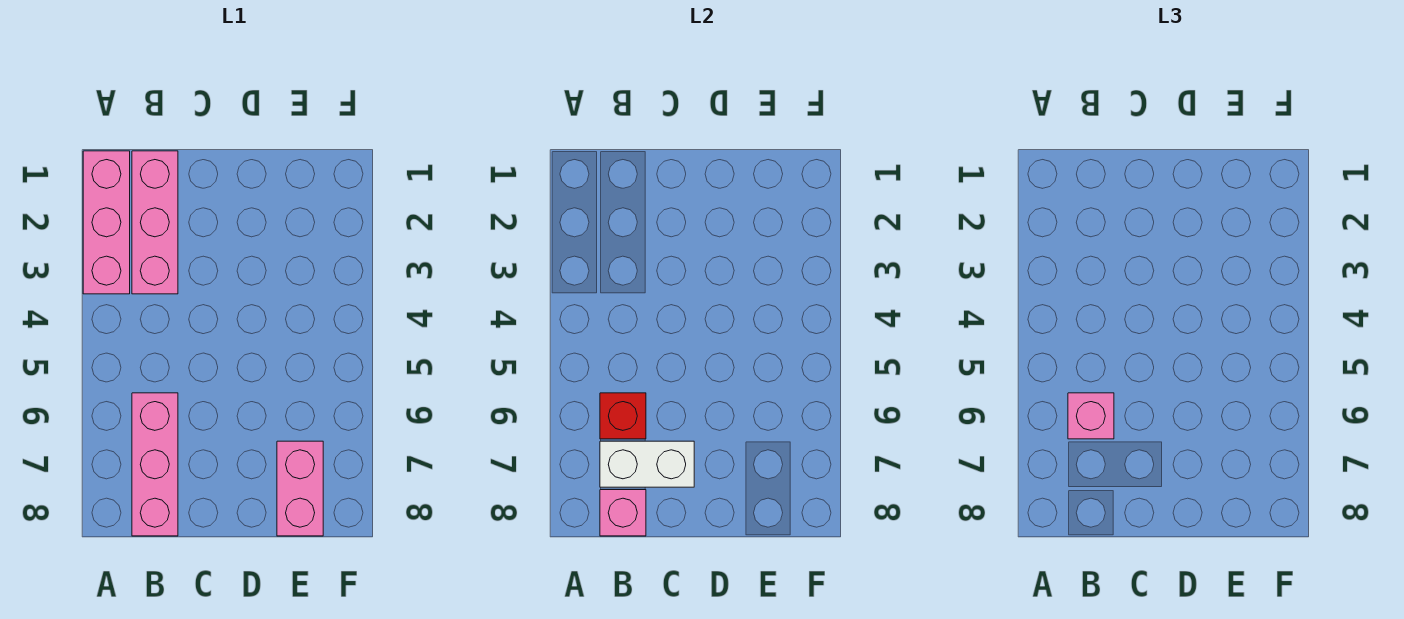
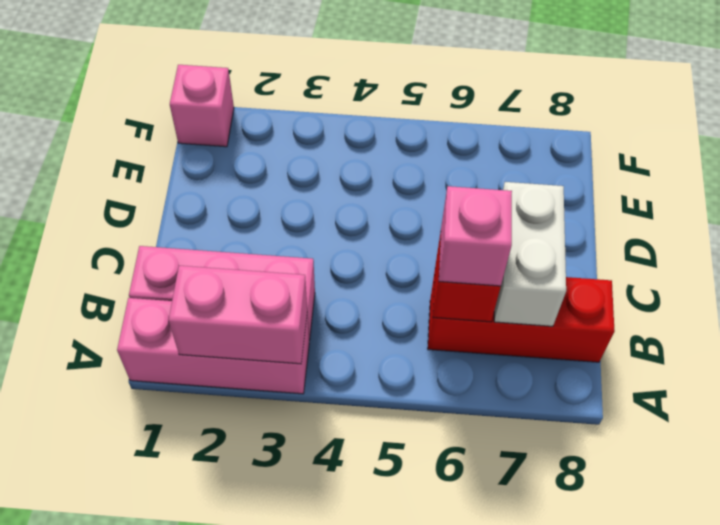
pink 1x3 brick [132,393,178,536] -> red 1x3 brick [428,272,615,362]
pink 1x1 brick [600,490,646,536] -> pink 1x1 brick moved to [170,65,234,147]
pink 1x2 brick [277,441,323,536] -> pink 1x2 brick moved to [168,266,307,364]

